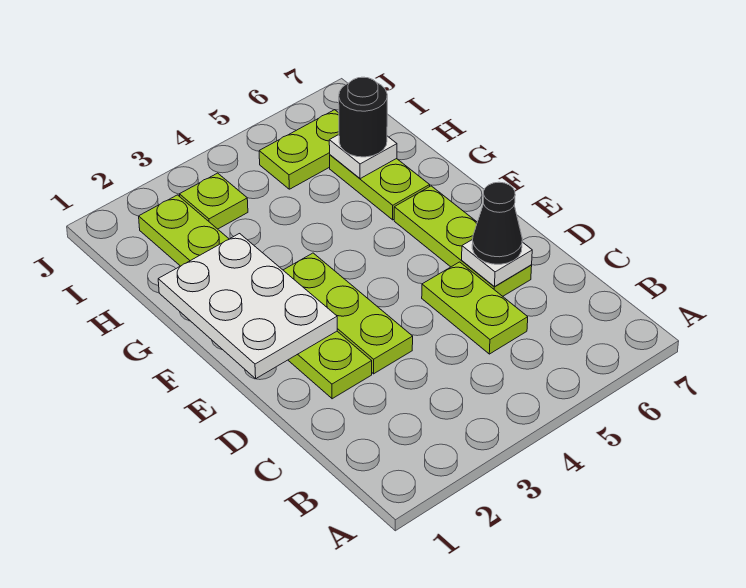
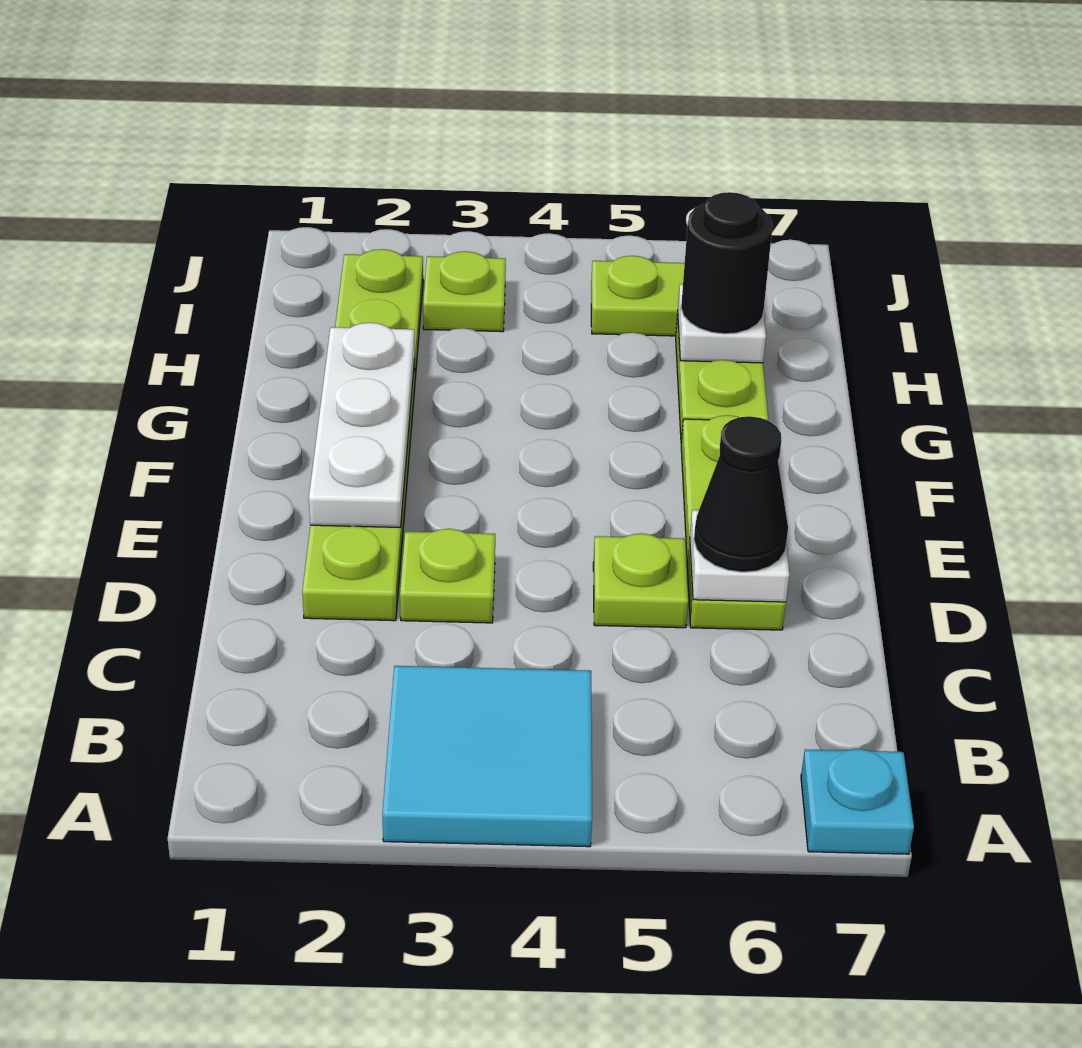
none -> cyan 2x2 tile [382,666,592,847]
none -> cyan 1x1 plate [801,749,914,854]
lime 1x2 plate [422,262,528,354] -> lime 1x1 plate [593,533,688,628]
lime 1x3 plate [283,253,413,374] -> lime 1x1 plate [400,529,495,623]
white 2x3 plate [158,234,337,379] -> white 1x3 plate [309,323,415,527]

